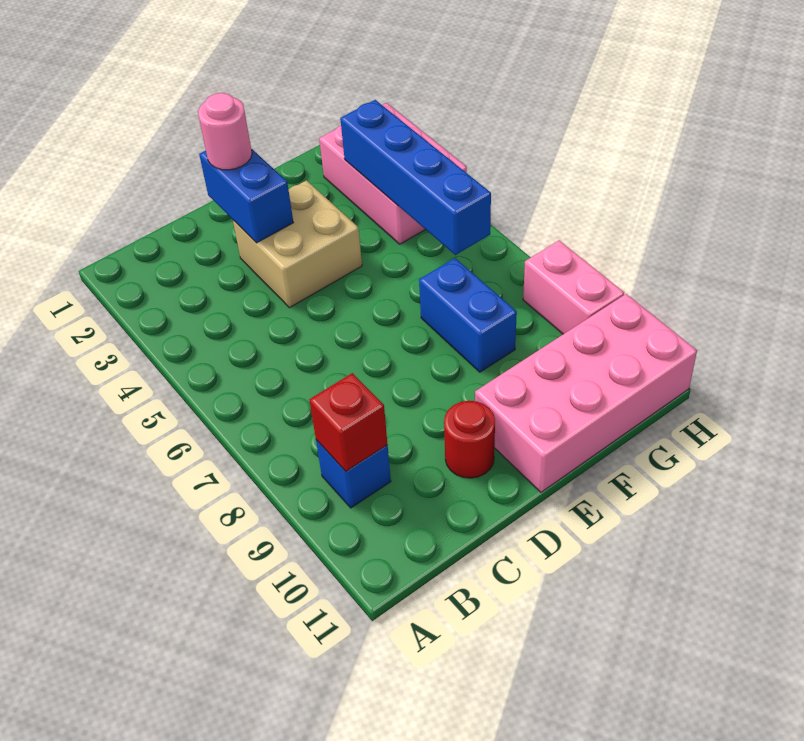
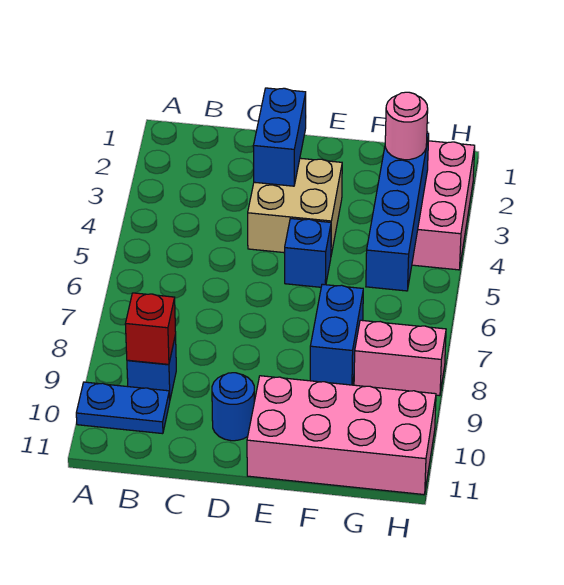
none -> blue 1x2 plate [76,382,170,434]
pink 1x1 round brick [198,93,252,170] -> pink 1x1 round brick moved to [385,92,428,160]
red 1x1 round brick [444,401,495,478] -> blue 1x1 round brick [212,373,254,441]
none -> blue 1x1 brick [285,219,331,287]
pink 1x2 brick [523,240,624,334] -> pink 1x2 brick turned to [354,320,446,396]

